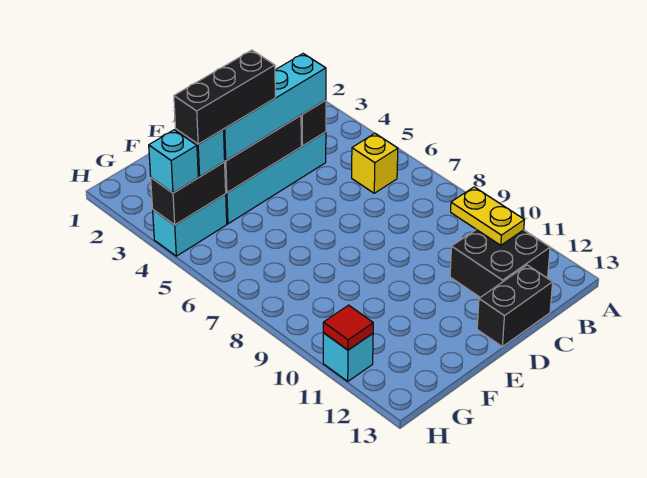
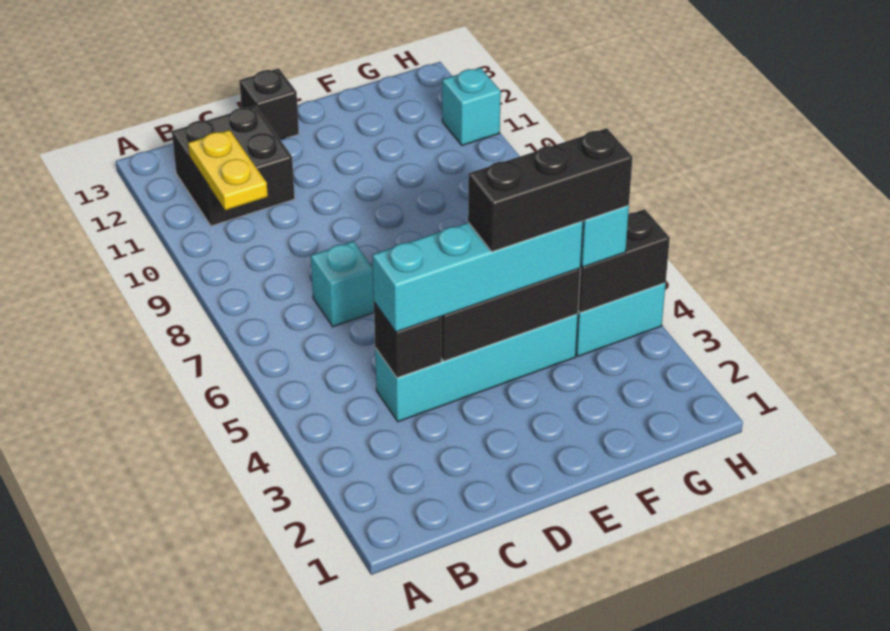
yellow 1x1 brick [352,133,398,193] -> none
black 1x2 brick [477,265,553,347] -> black 1x1 brick [239,68,299,140]
cyan 1x1 brick [149,130,198,193] -> cyan 1x1 brick moved to [311,241,374,327]
red 1x1 tile [323,305,373,350] -> none

